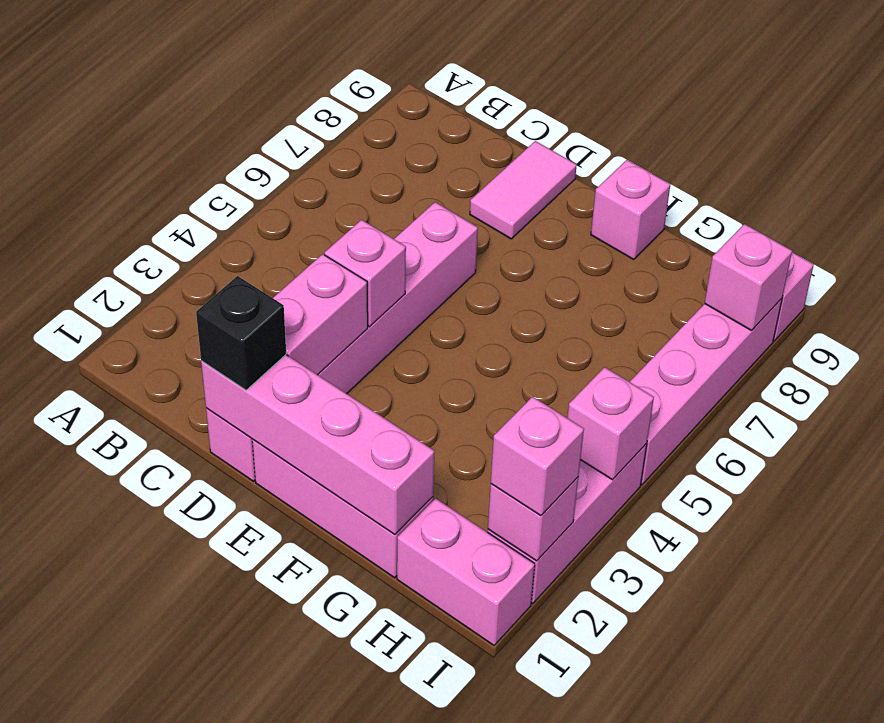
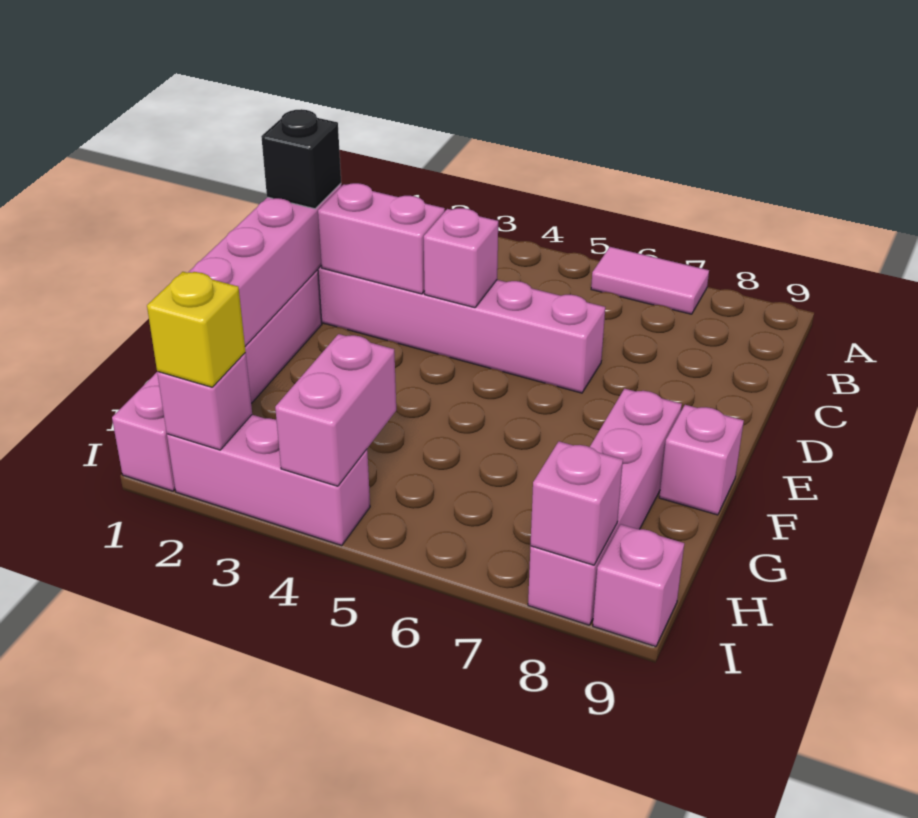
pink 1x2 tile [470,141,577,239] -> pink 1x2 tile moved to [591,247,709,314]
pink 1x1 brick [491,397,584,516] -> yellow 1x1 brick [147,272,246,387]
pink 1x1 brick [568,367,654,480] -> pink 1x2 brick [275,334,396,486]
pink 1x4 brick [630,299,782,485] -> pink 1x4 brick turned to [528,389,682,625]

